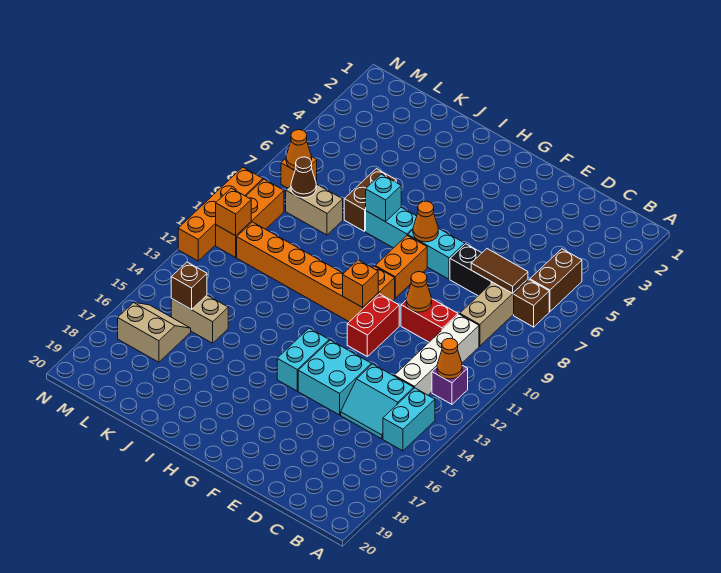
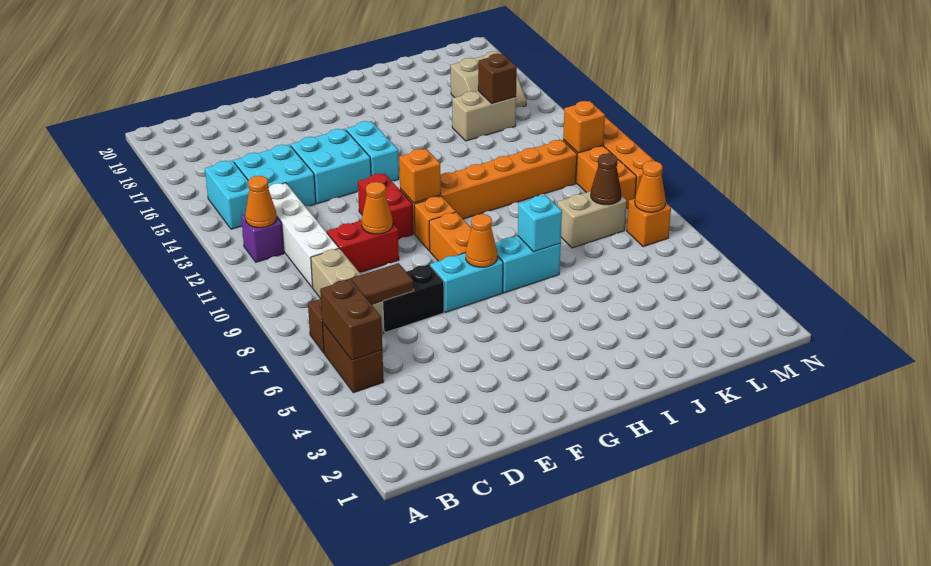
cyan 2x2 slope [341,364,414,439] -> cyan 2x2 brick [234,145,316,207]
brown 1x2 brick [344,169,396,231] -> brown 1x2 brick moved to [320,279,382,360]

